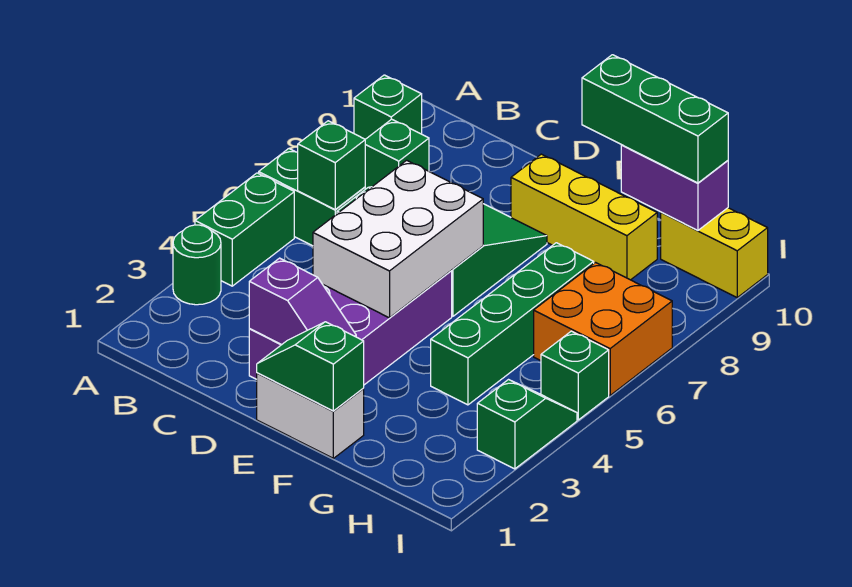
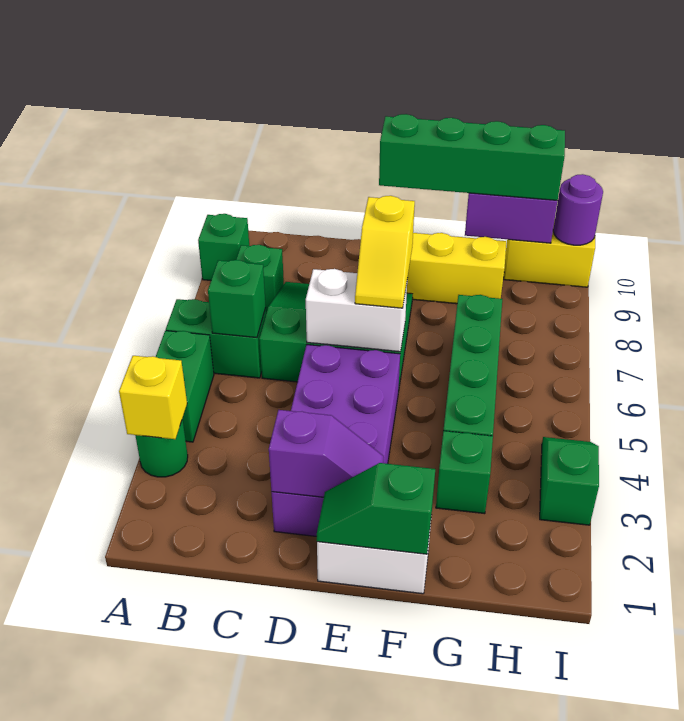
none -> yellow 1x1 brick [119,356,187,439]
white 2x3 brick [313,160,483,318] -> white 1x2 brick [306,269,407,352]
none -> yellow 1x2 slope [355,196,415,308]
green 1x3 brick [582,55,728,183] -> green 1x4 brick [379,114,565,201]
orange 2x2 brick [534,263,672,395] -> none
green 1x1 brick [541,331,609,420] -> green 1x1 brick moved to [436,431,493,514]
none -> purple 1x1 round brick [553,174,603,245]

